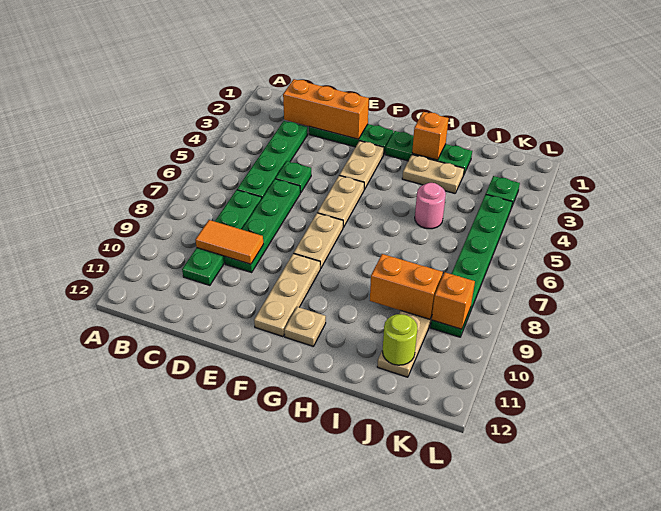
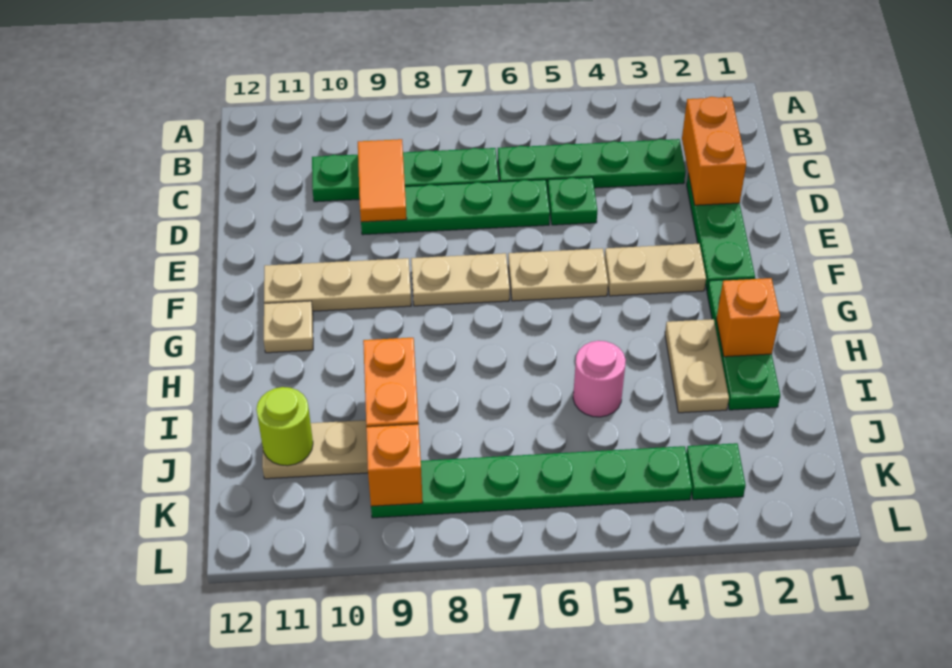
orange 1x3 brick [283,79,369,139] -> orange 1x2 brick [682,97,746,205]

